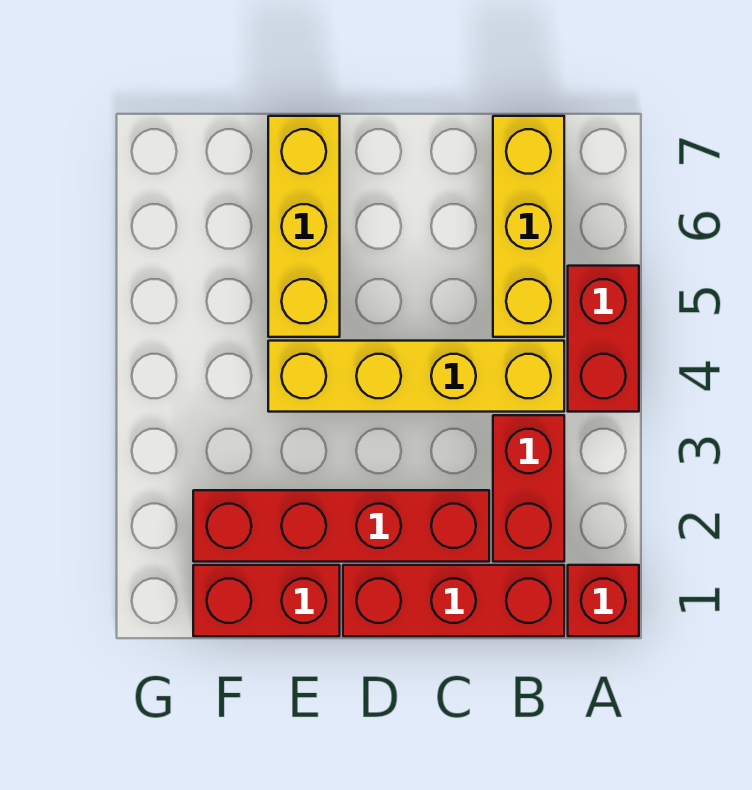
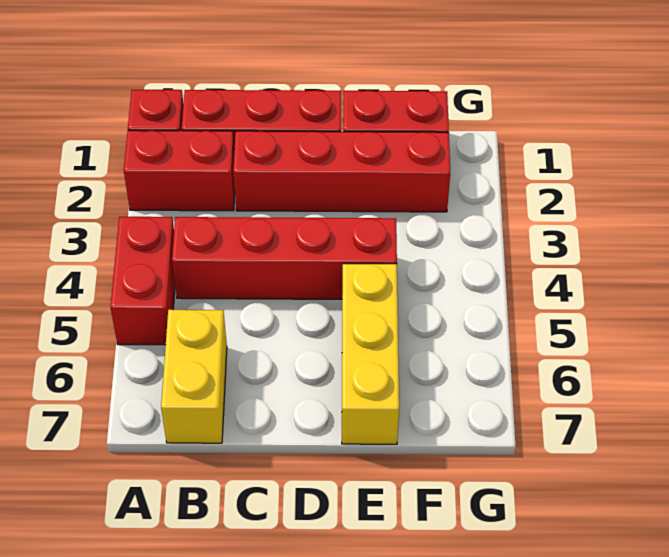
red 1x2 brick [493,415,564,562] -> red 1x2 brick turned to [124,130,235,211]
yellow 1x4 brick [268,341,564,412] -> red 1x4 brick [172,217,397,299]
yellow 1x3 brick [493,116,564,337] -> yellow 1x2 brick [161,310,227,443]

